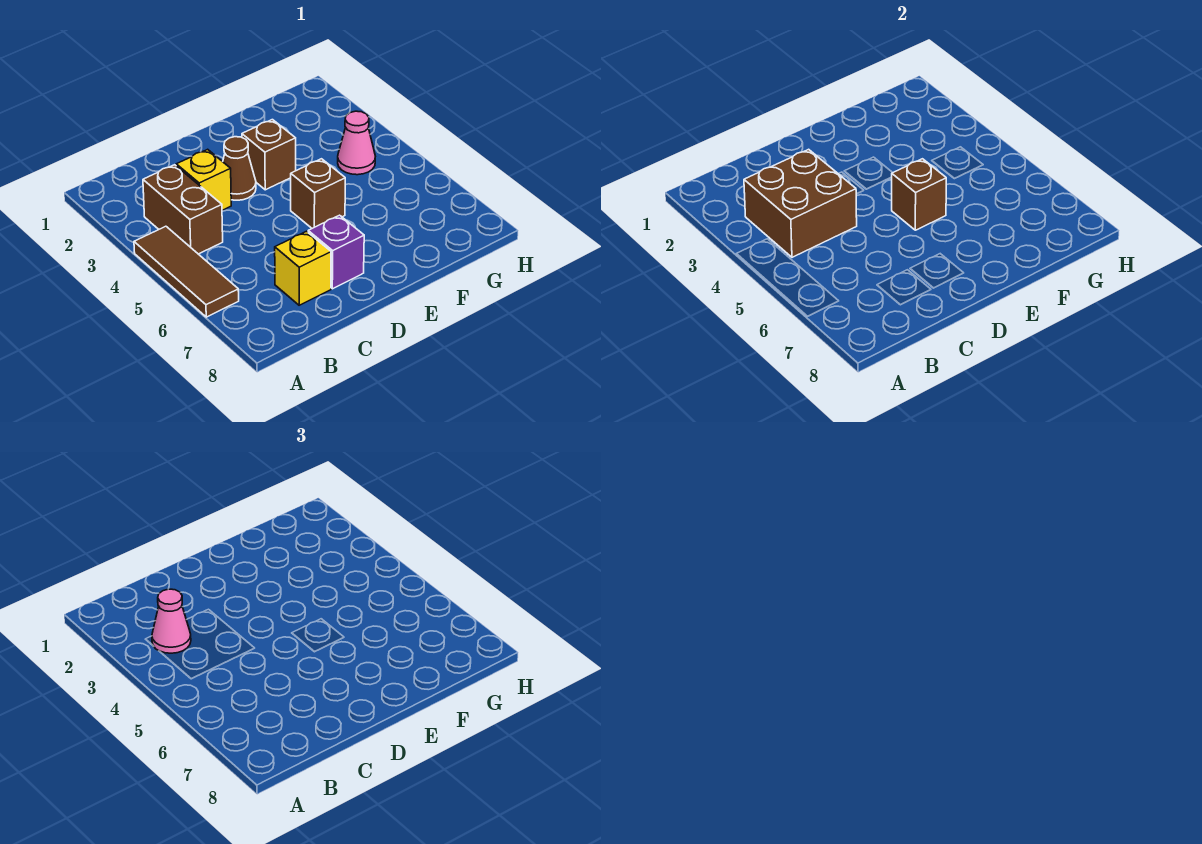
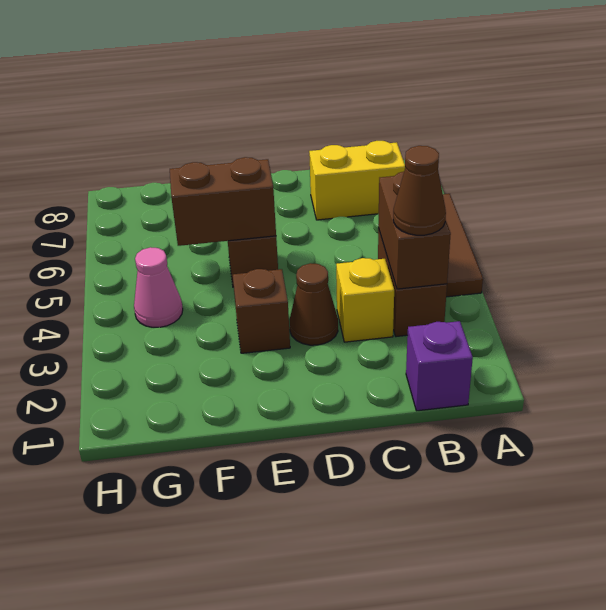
brown 2x2 brick [744,149,857,257] -> brown 1x2 brick [378,172,451,289]
pink 1x1 cone [152,589,191,653] -> brown 1x1 cone [393,146,446,235]
yellow 1x1 brick [275,231,331,305] -> yellow 1x2 brick [309,141,405,220]
purple 1x1 brick [308,215,364,289] -> purple 1x1 brick moved to [406,321,473,411]
brown 1x1 brick [892,159,946,230] -> brown 1x2 brick [170,157,276,246]

